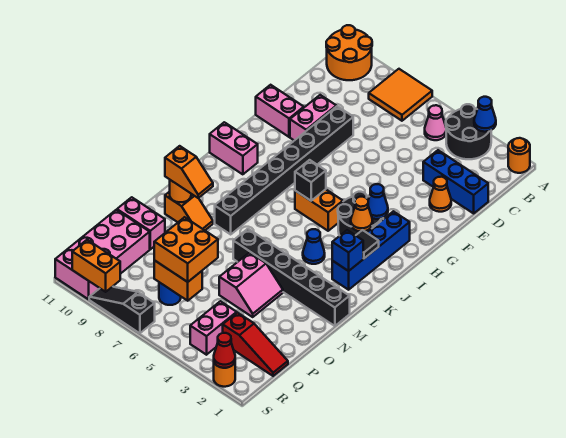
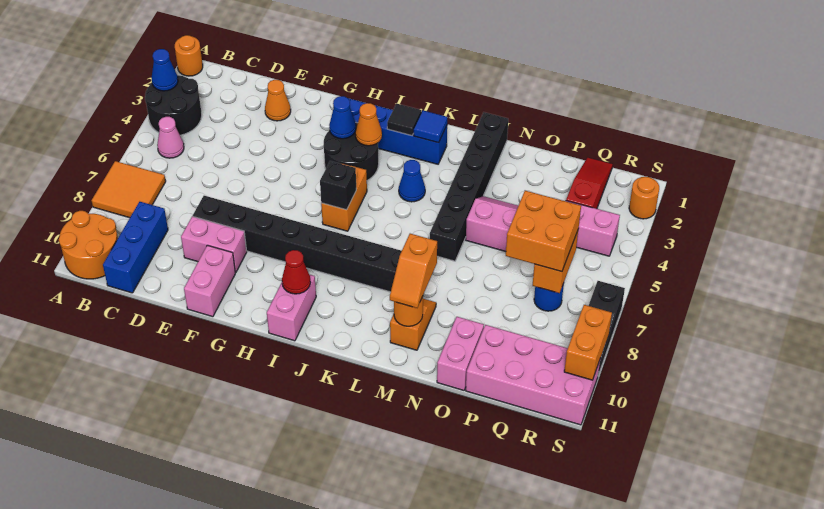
blue 1x3 brick [423,150,488,213] -> blue 1x3 brick moved to [103,202,168,293]
blue 1x1 brick [332,230,363,271] -> blue 1x1 tile [414,110,447,143]
orange 1x2 slope [165,146,213,198] -> orange 1x2 slope turned to [390,234,437,308]
red 1x1 cone [214,333,235,368] -> red 1x1 cone moved to [282,250,311,294]

